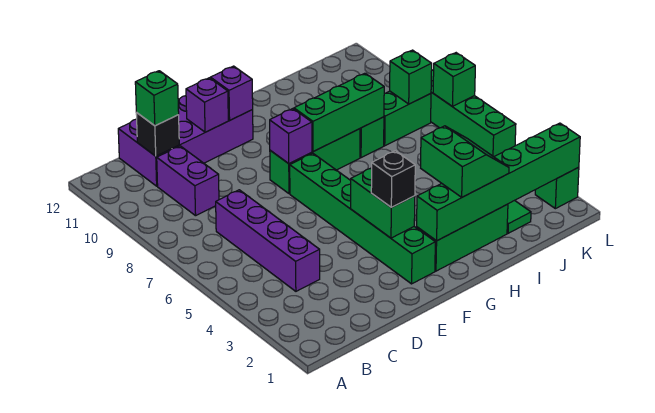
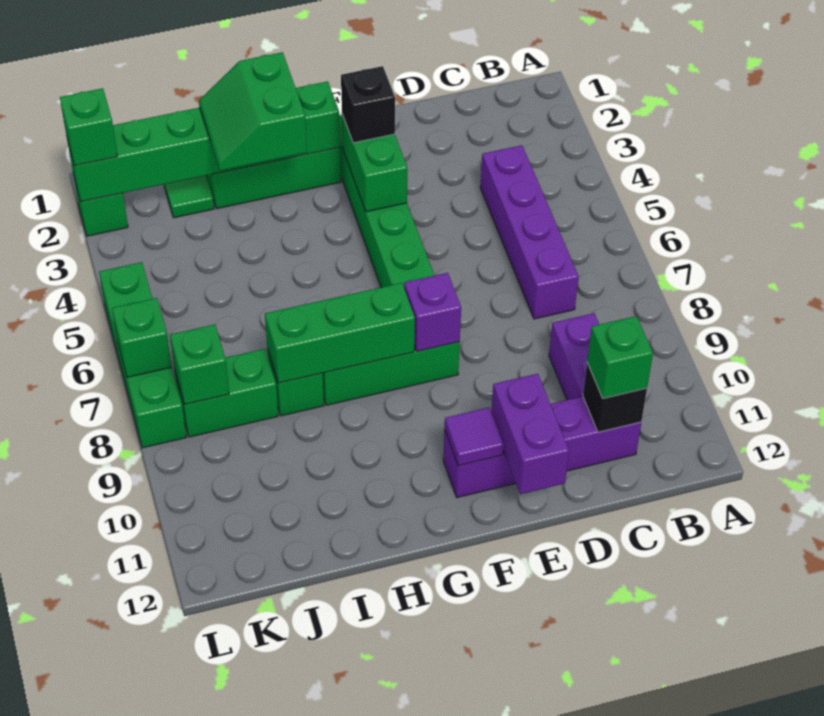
purple 2x4 brick [118,96,253,186] -> purple 1x4 brick [443,396,641,498]
purple 1x1 brick [186,78,228,132] -> purple 1x2 brick [491,374,569,494]
purple 1x1 brick [210,66,253,120] -> purple 1x1 tile [445,408,504,466]
none -> green 1x1 brick [60,88,117,166]

